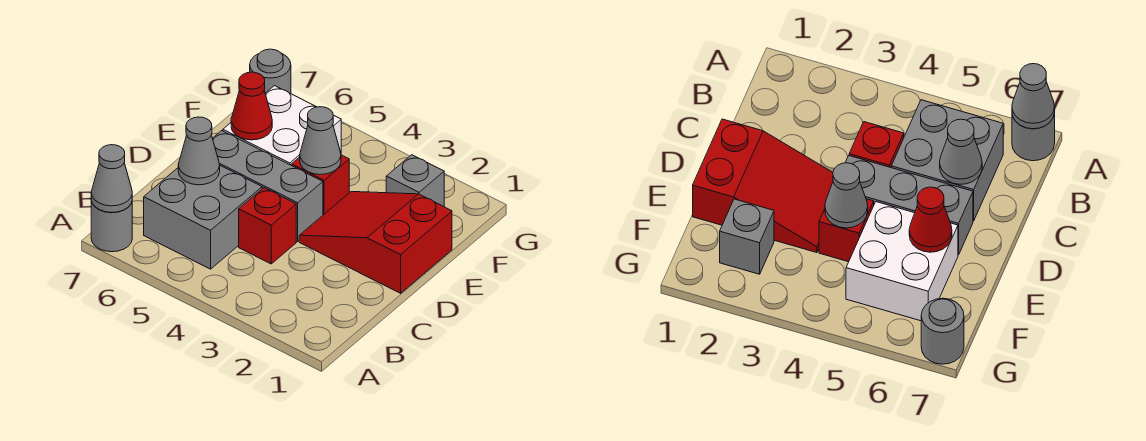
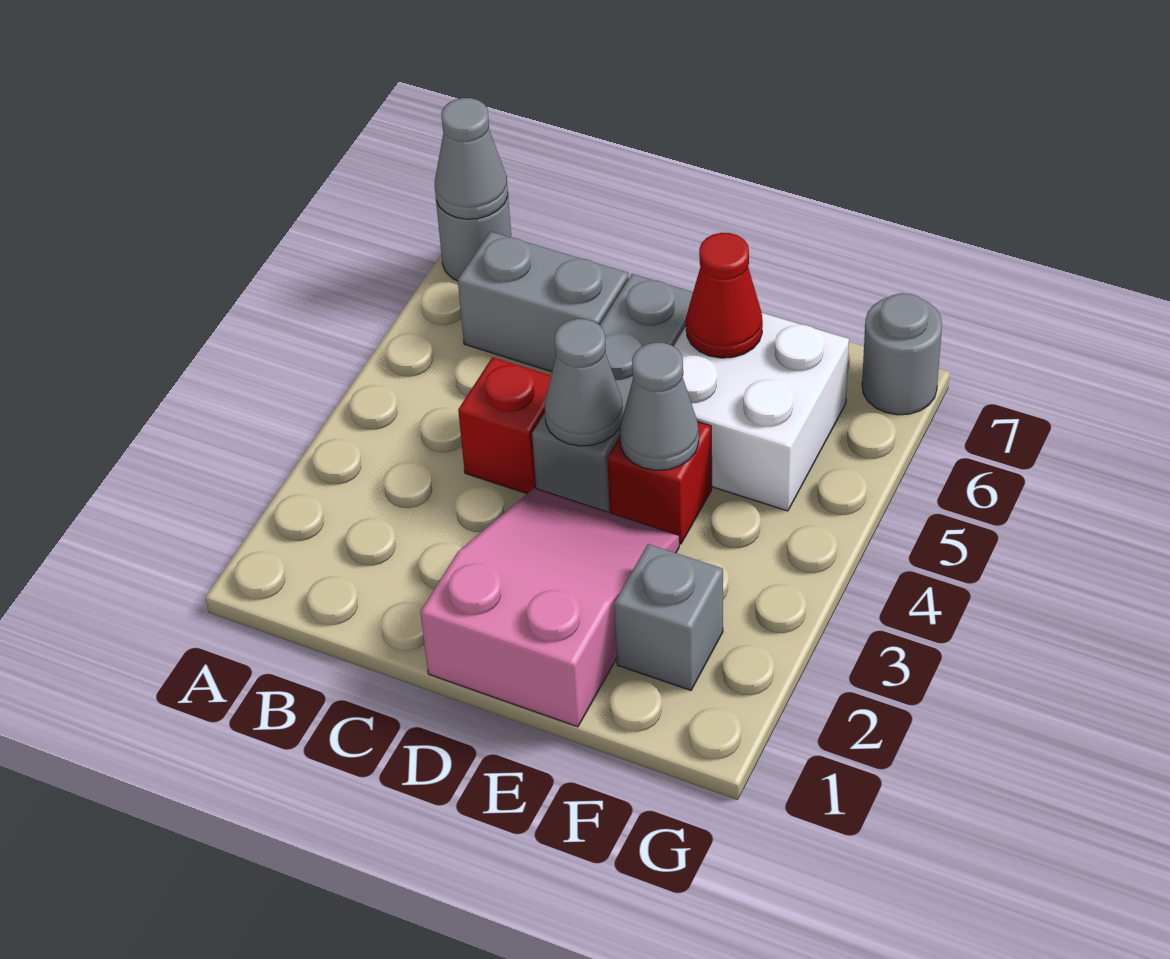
grey 2x2 brick [144,166,262,269] -> grey 1x2 brick [458,232,629,372]
grey 1x1 cone [178,117,220,185] -> grey 1x1 cone moved to [545,319,623,446]
red 2x3 slope [299,192,452,293] -> pink 2x3 slope [420,488,679,727]

